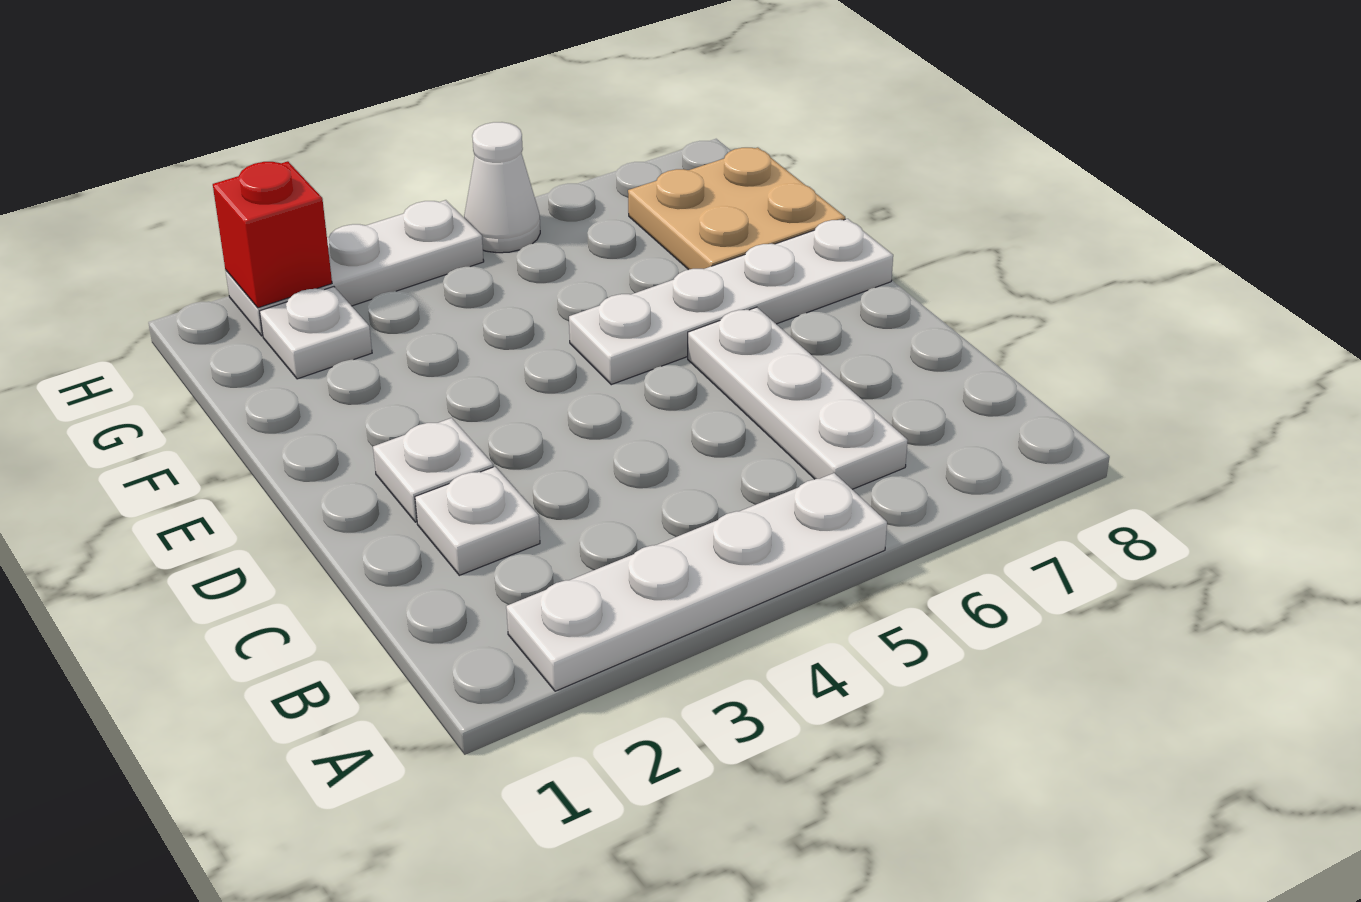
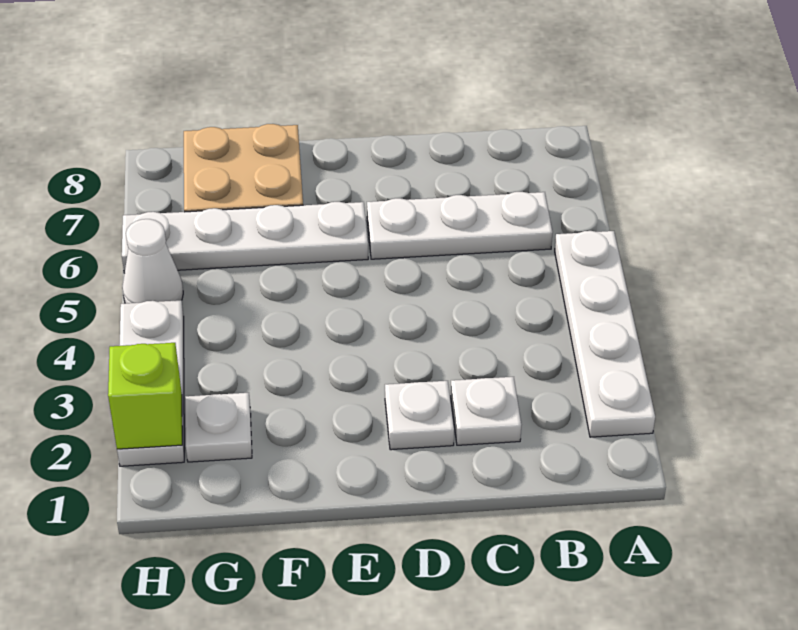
white 1x4 plate [569,219,893,385] -> white 1x4 plate turned to [122,202,368,273]
red 1x1 brick [213,161,332,308] -> lime 1x1 brick [108,343,182,449]

